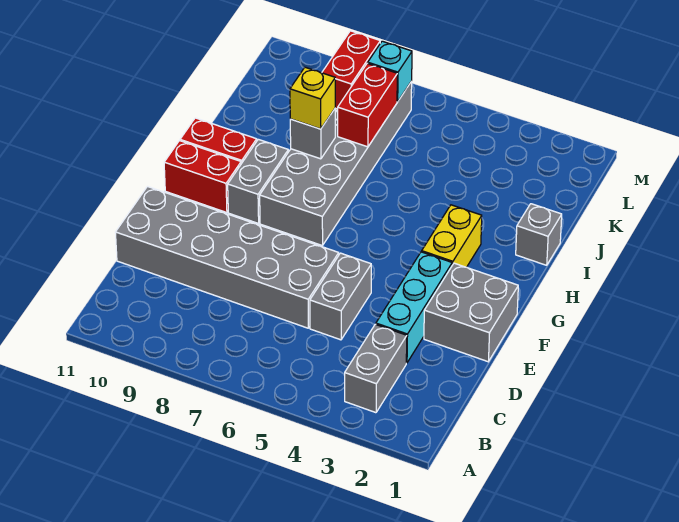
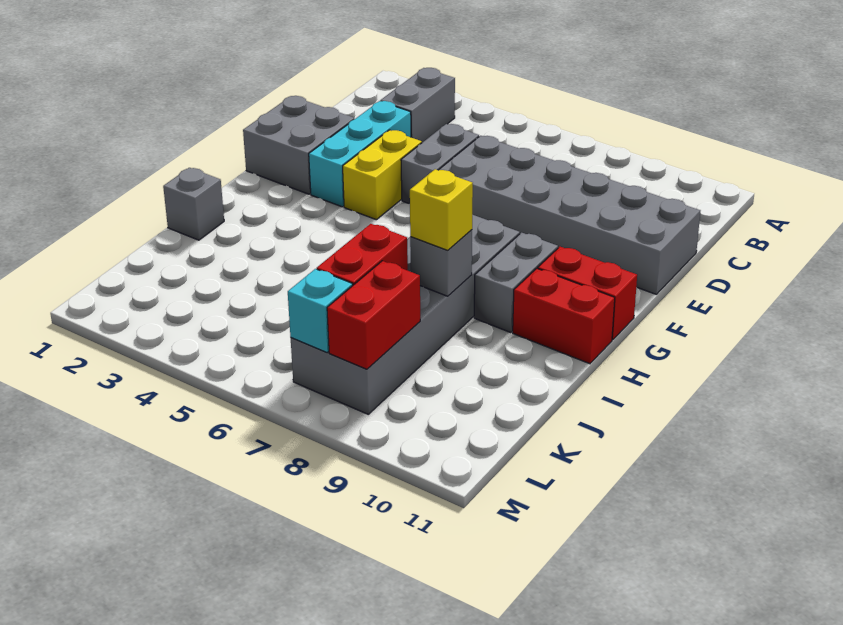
yellow 1x2 brick [422,205,482,267] -> yellow 1x2 brick moved to [343,130,422,220]

